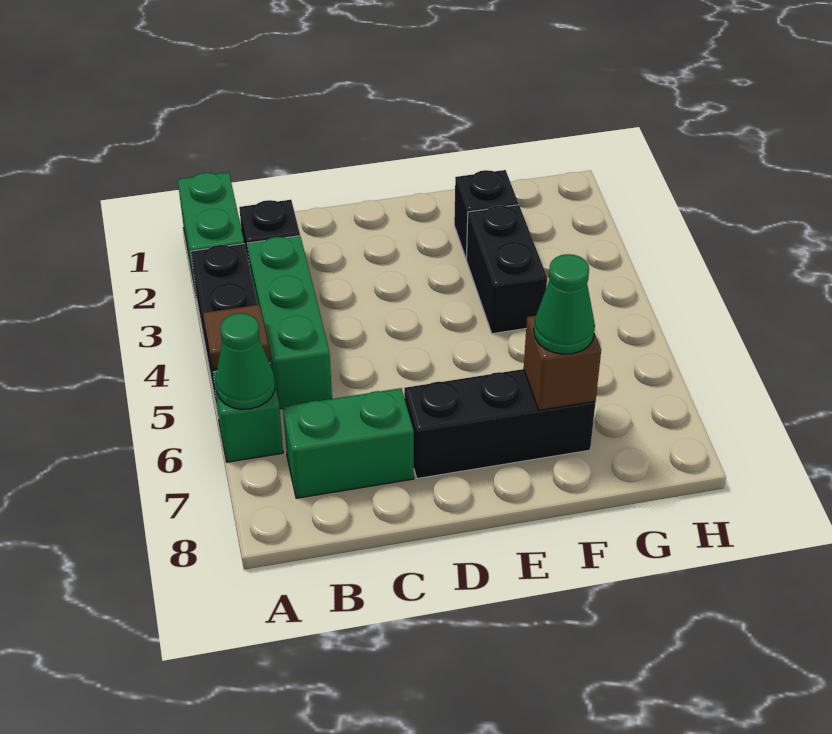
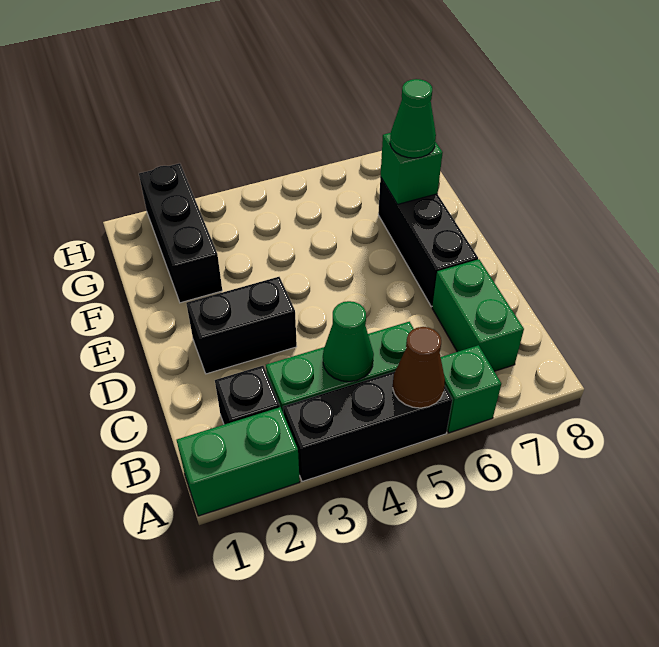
brown 1x1 tile [203,305,270,369] -> brown 1x1 cone [393,327,445,408]
green 1x1 cone [216,313,275,409] -> green 1x1 cone moved to [323,301,374,382]
black 1x1 brick [454,170,518,258] -> black 1x3 brick [139,163,222,303]
black 1x2 brick [466,205,547,334] -> black 1x2 brick moved to [186,277,297,374]
brown 1x1 brick [524,316,601,410] -> green 1x1 brick [381,133,443,204]

